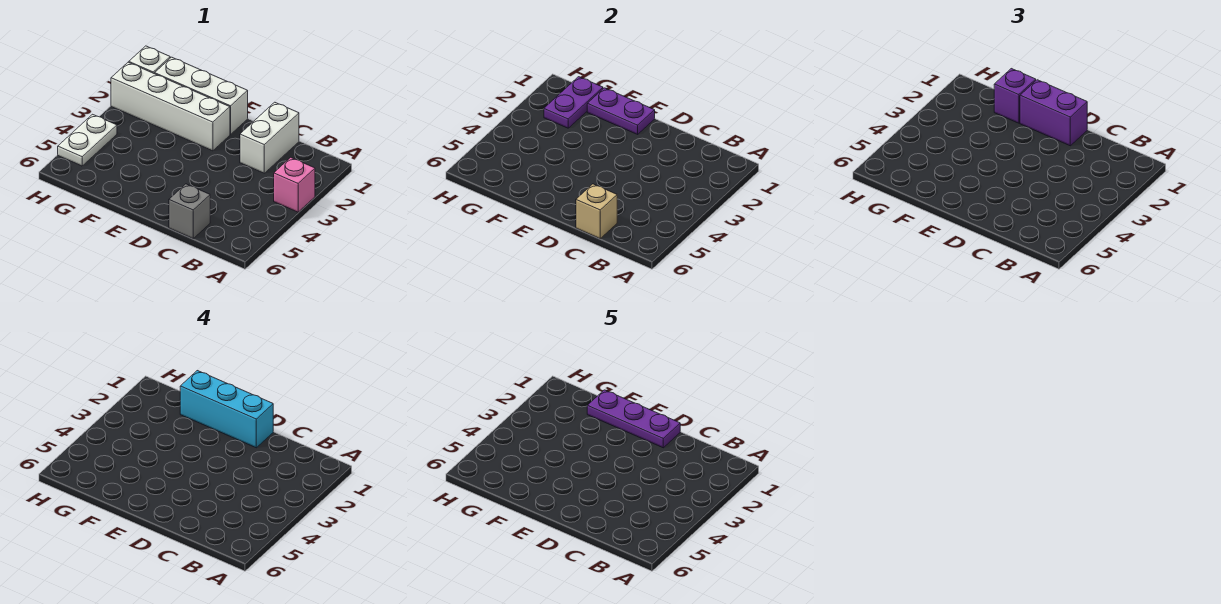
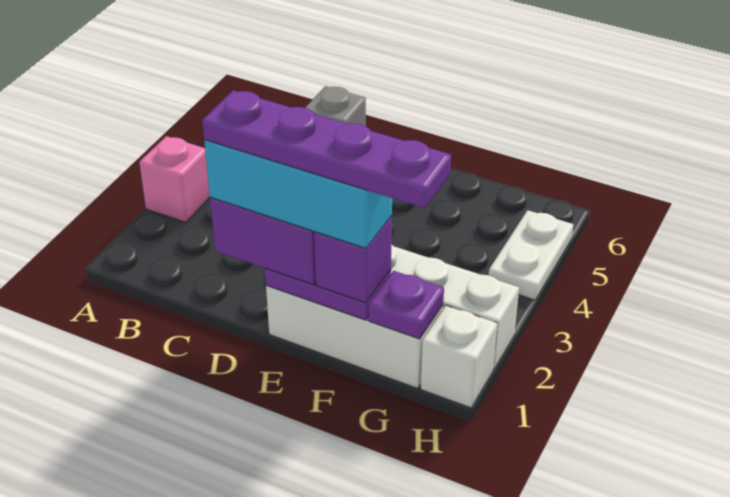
white 1x2 brick [240,102,299,173] -> none
tan 1x1 brick [576,184,617,238] -> none
purple 1x3 plate [587,390,680,448] -> purple 1x4 plate [202,90,451,208]
purple 1x2 plate [544,77,603,128] -> purple 1x1 plate [369,271,444,339]

